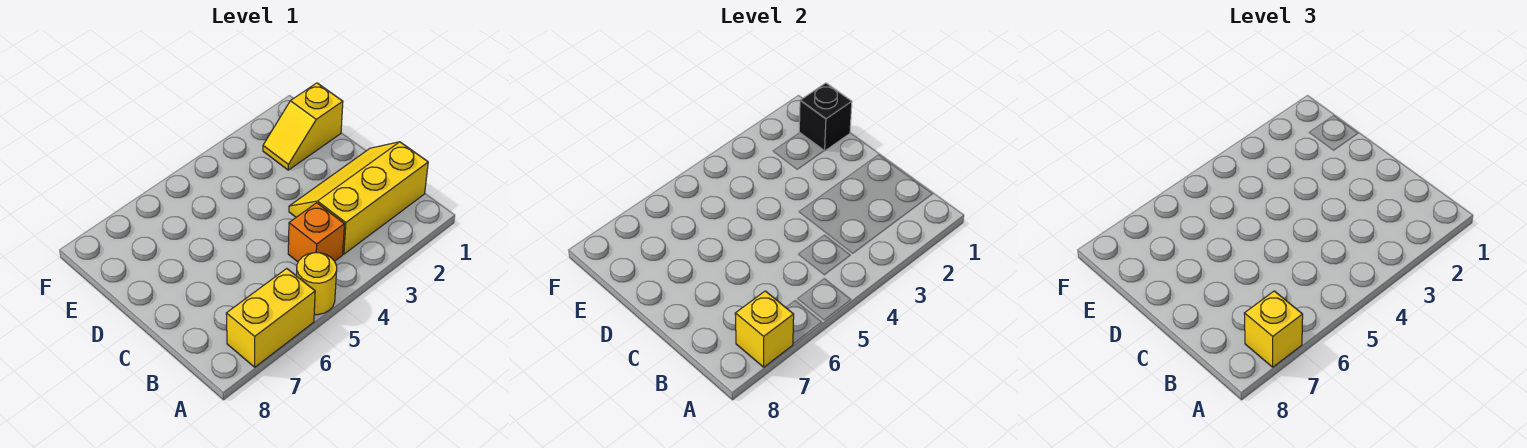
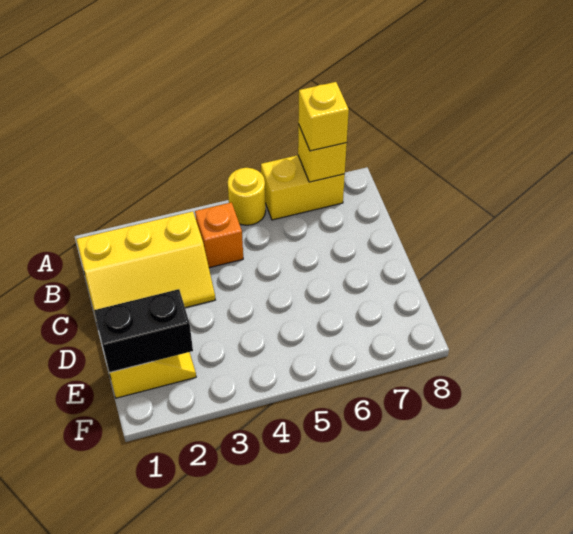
black 1x1 brick [799,83,852,151] -> black 1x2 brick [94,289,193,373]

